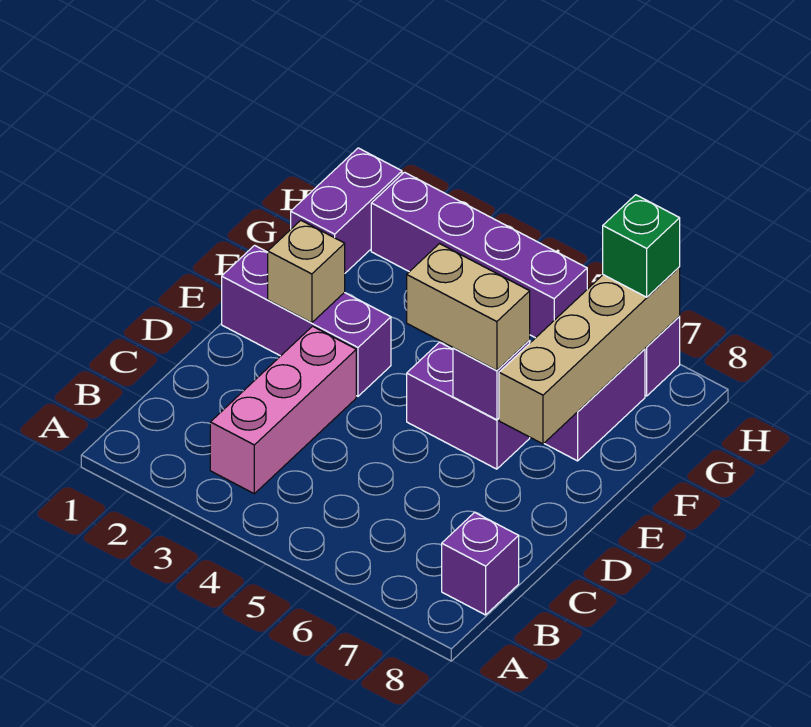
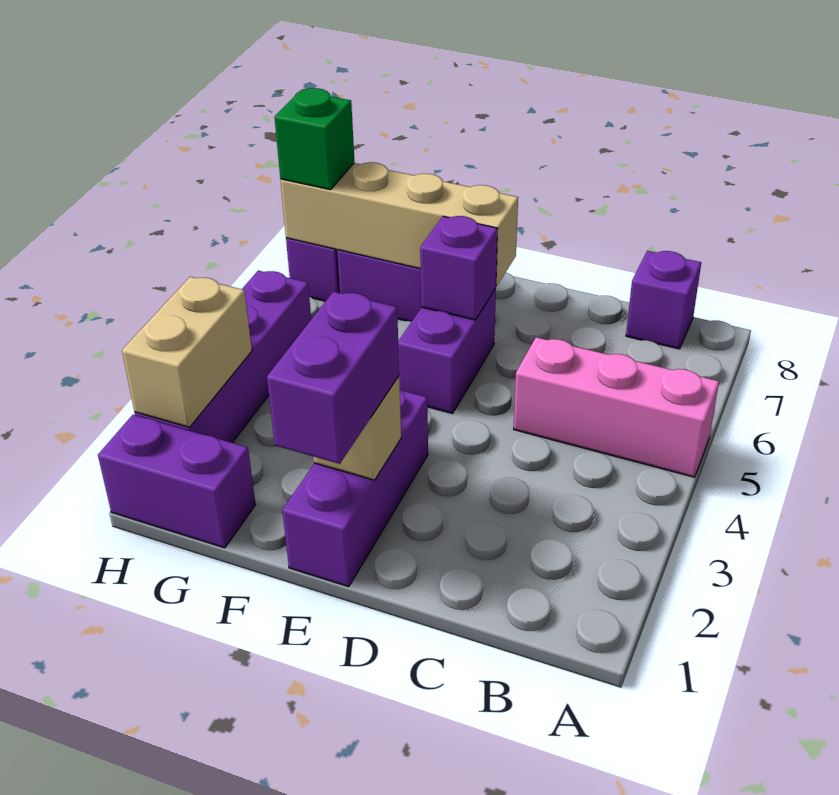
pink 1x3 brick [210,326,356,494] -> pink 1x3 brick moved to [514,337,719,477]
none -> purple 1x2 brick [267,292,399,464]
tan 1x2 brick [407,244,530,370] -> tan 1x2 brick moved to [122,277,252,427]

